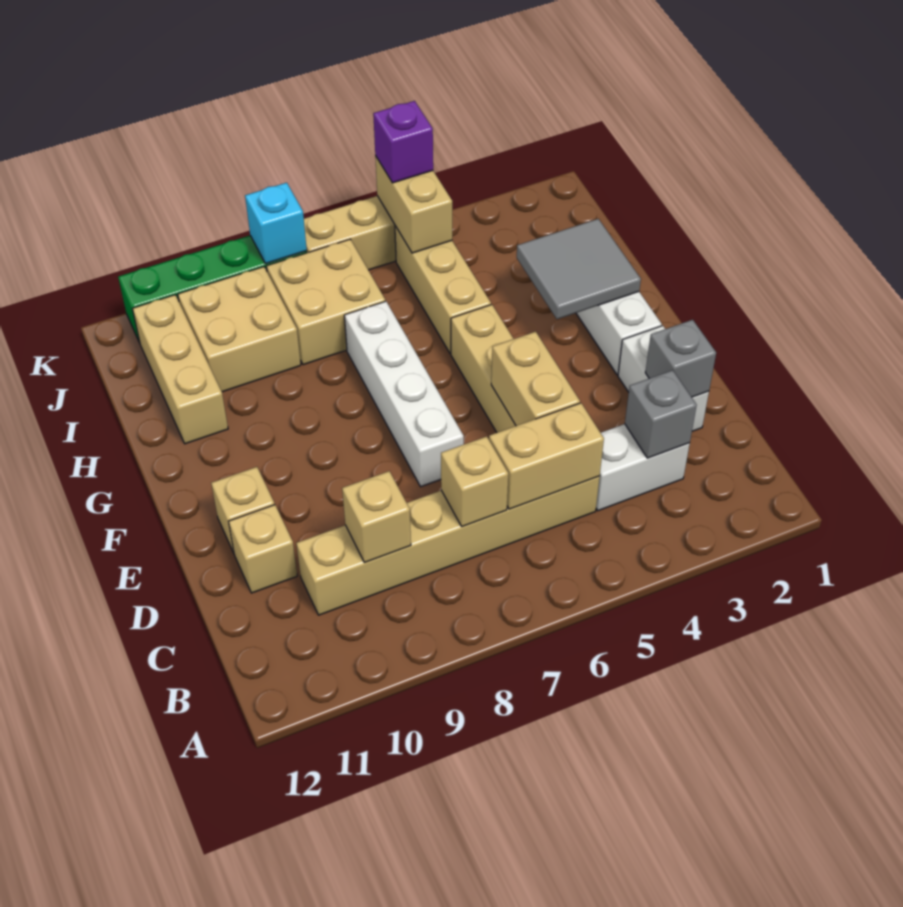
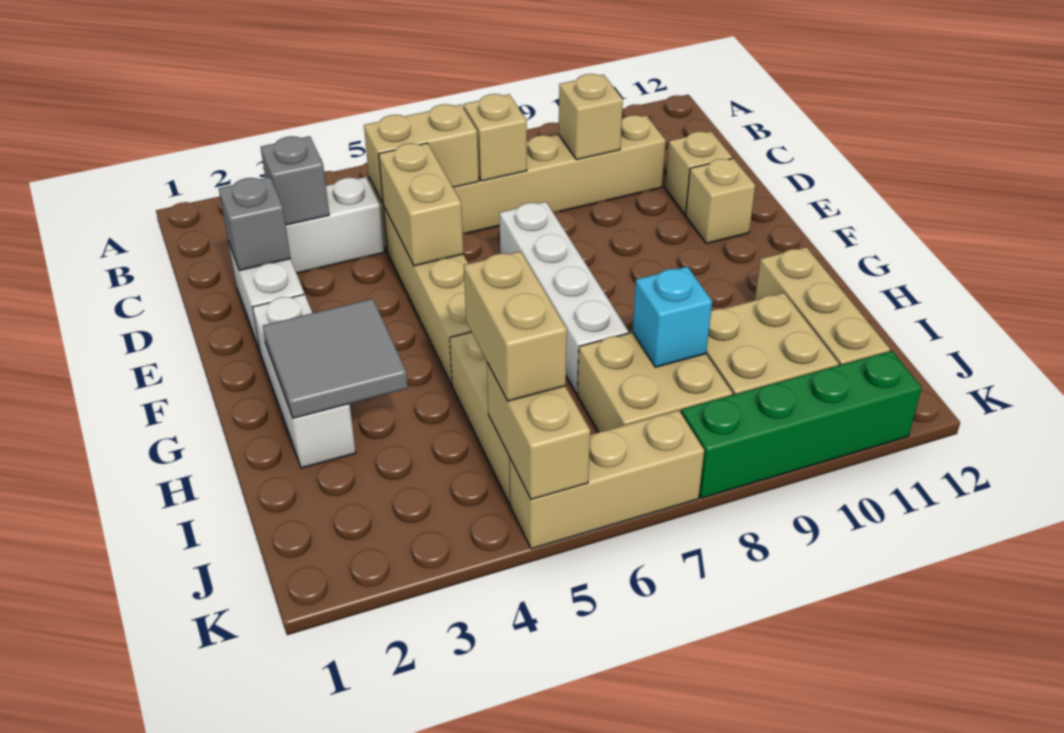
none -> tan 1x2 brick [464,251,567,401]
purple 1x1 brick [373,101,433,183] -> none
cyan 1x1 brick [245,183,307,264] -> cyan 1x1 brick moved to [633,267,712,367]

